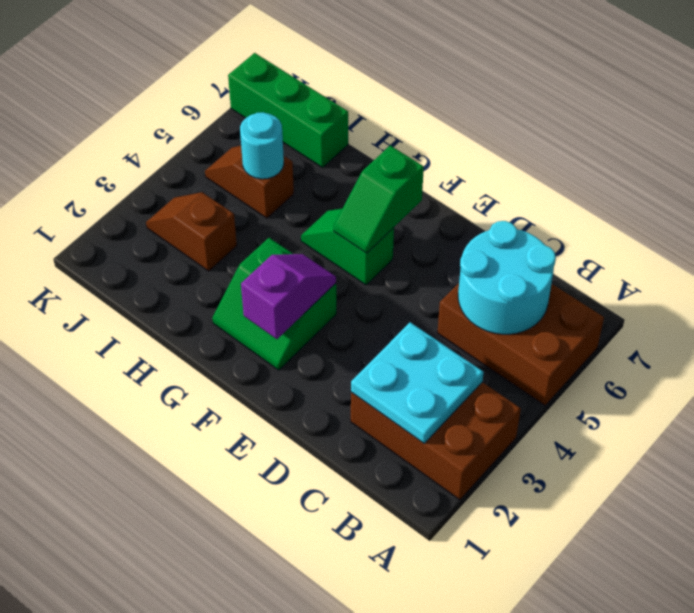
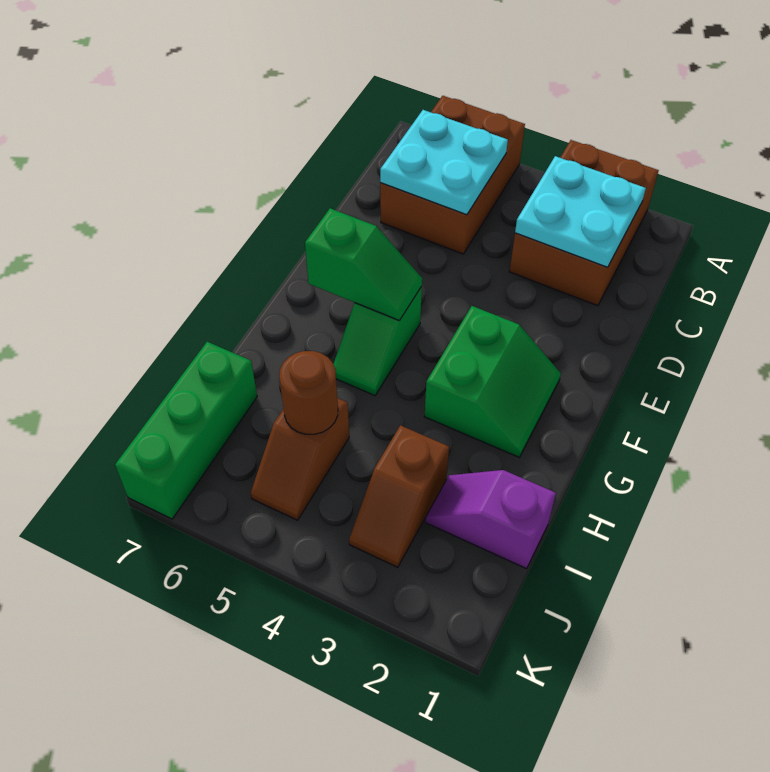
cyan 2x2 round brick [458,221,556,334] -> cyan 2x2 plate [380,110,508,215]
purple 1x2 slope [241,254,336,339] -> purple 1x2 slope moved to [426,470,556,569]
cyan 1x1 round brick [240,112,284,179] -> brown 1x1 round brick [279,351,338,434]

